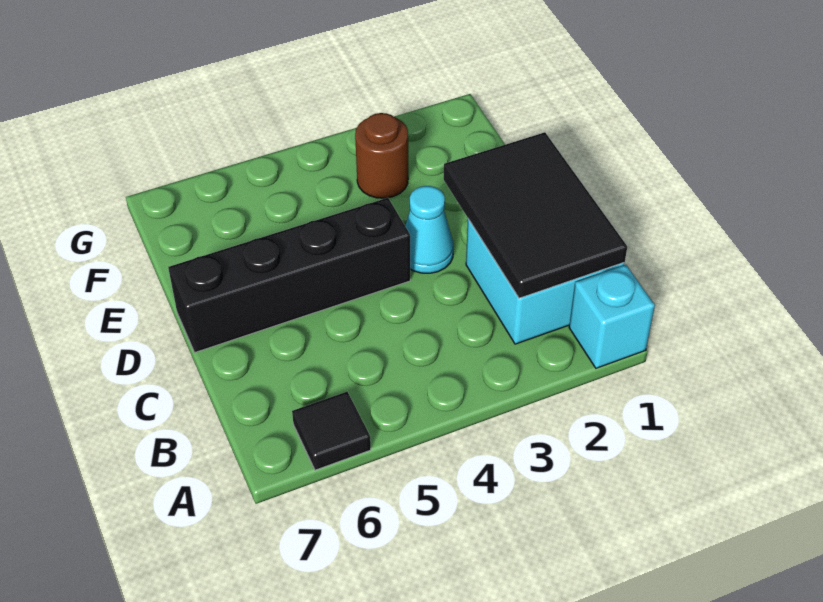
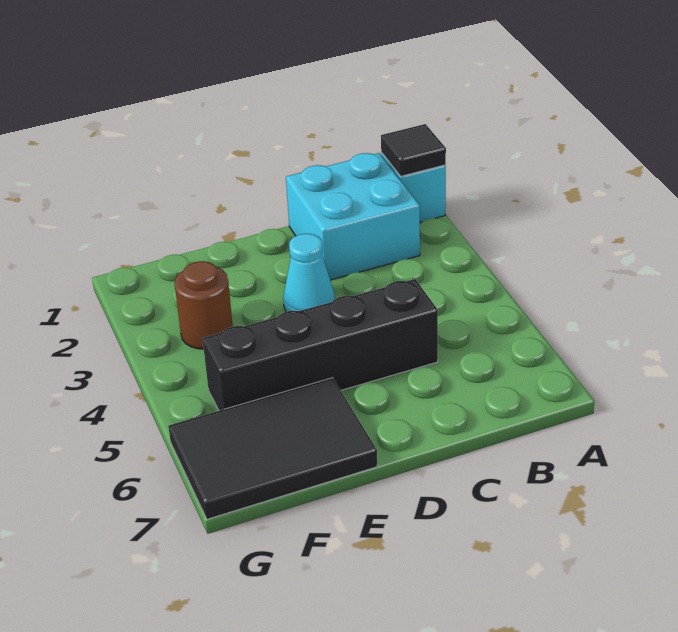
black 1x1 tile [292,392,371,470] -> black 1x1 tile moved to [381,124,446,176]
black 2x3 tile [444,132,627,298] -> black 2x3 tile moved to [168,378,377,519]
black 1x4 brick [168,198,410,352] -> black 1x4 brick turned to [202,279,438,411]

